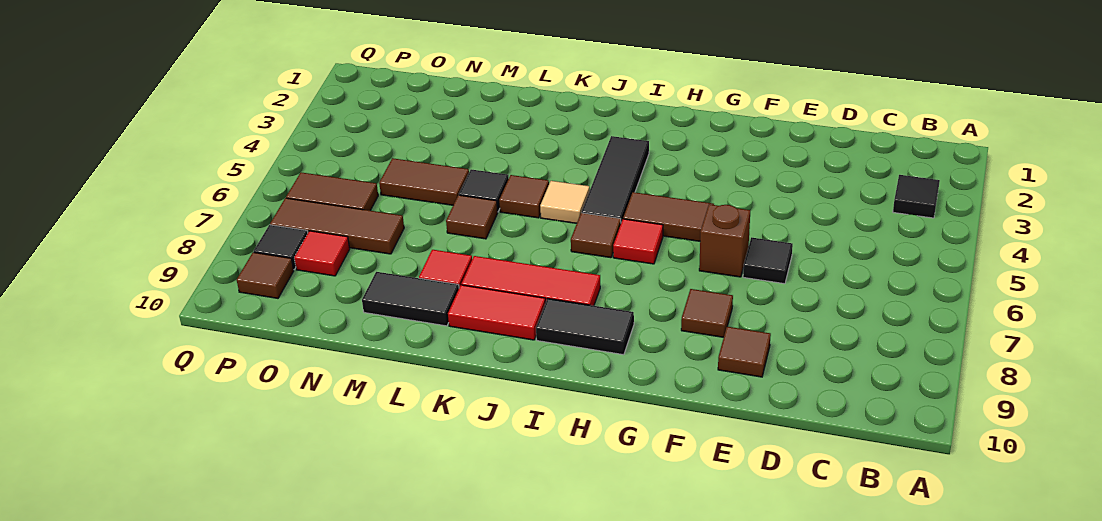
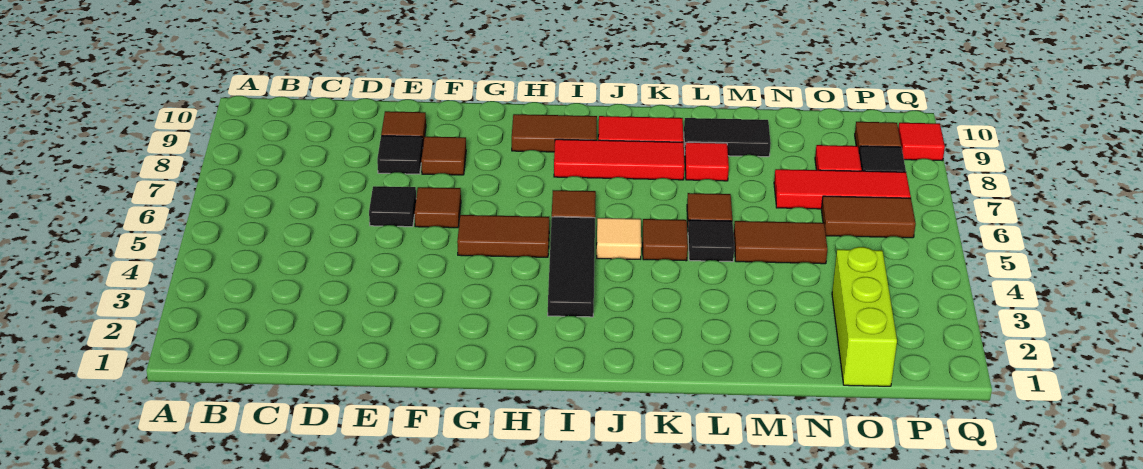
black 1x1 tile [893,175,940,218] -> black 1x1 tile moved to [377,136,423,174]
brown 1x1 brick [699,204,750,277] -> brown 1x1 tile [415,187,461,228]
red 1x1 tile [613,219,663,264] -> red 1x1 tile moved to [898,123,945,161]
black 1x2 tile [536,299,634,355] -> brown 1x2 tile [512,114,597,152]
brown 1x3 tile [270,198,404,254] -> red 1x3 tile [774,169,911,209]
none -> lime 1x3 brick [832,247,897,386]

